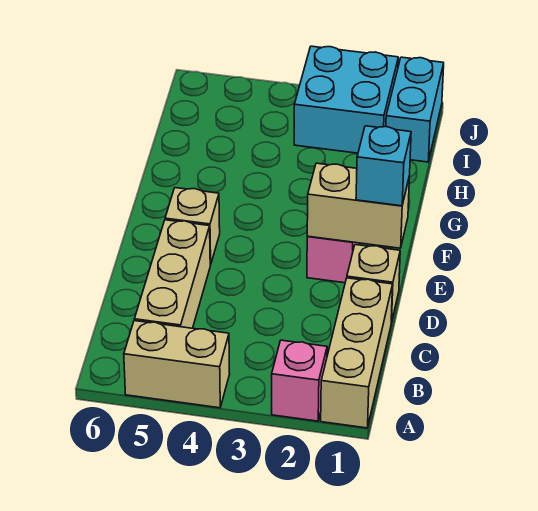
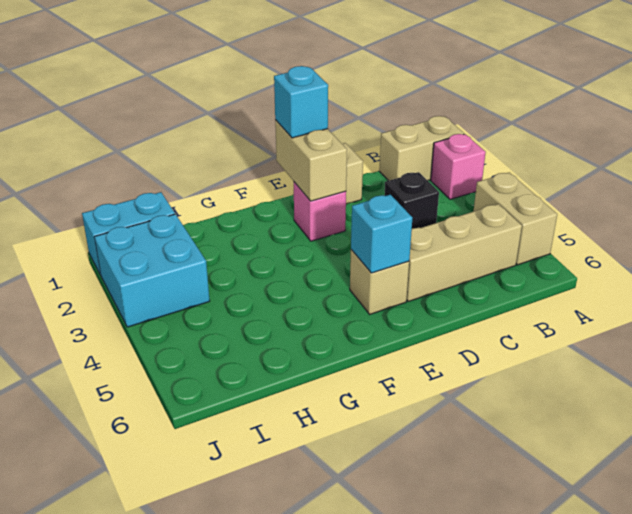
tan 1x3 brick [321,278,393,428] -> tan 1x2 brick [379,116,464,181]
none -> black 1x1 brick [384,172,439,228]
none -> cyan 1x1 brick [351,195,412,273]

